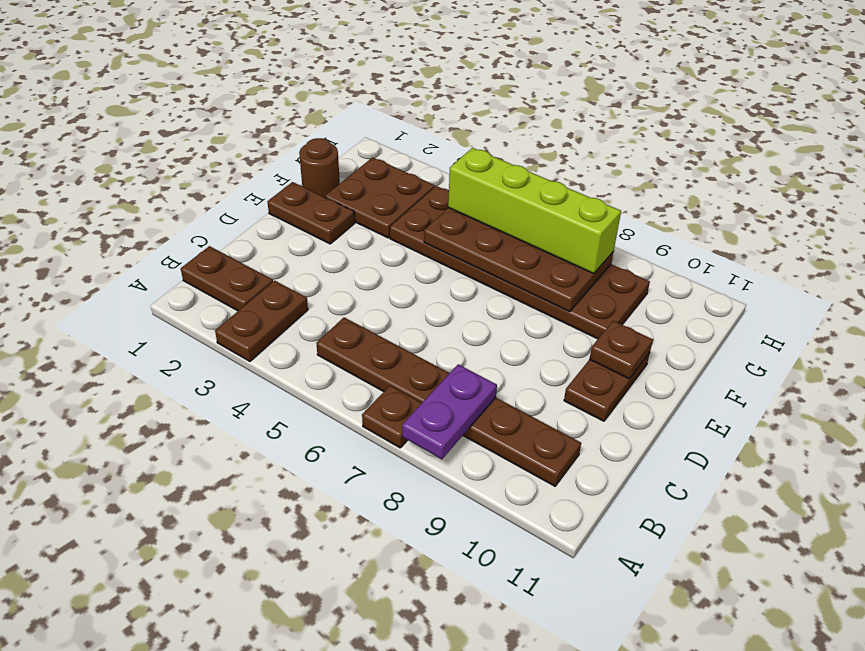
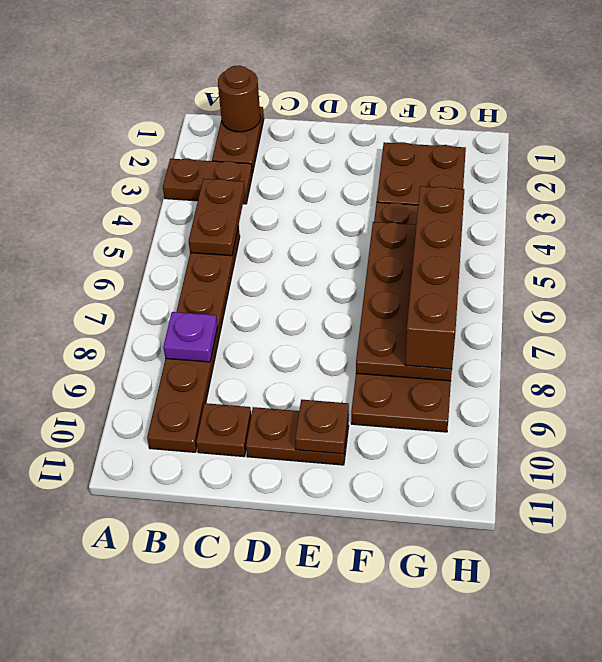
brown 1x1 plate [362,386,422,448] -> brown 1x1 plate moved to [196,403,251,457]
purple 1x2 plate [402,364,497,459] -> purple 1x1 plate [163,312,218,362]
brown 1x2 plate [268,182,355,244] -> brown 1x2 plate moved to [189,179,245,256]
brown 1x1 round brick [299,138,340,197] -> brown 1x1 round brick moved to [218,66,260,132]
lime 1x4 brick [448,148,621,274] -> brown 1x4 brick [405,186,464,369]

